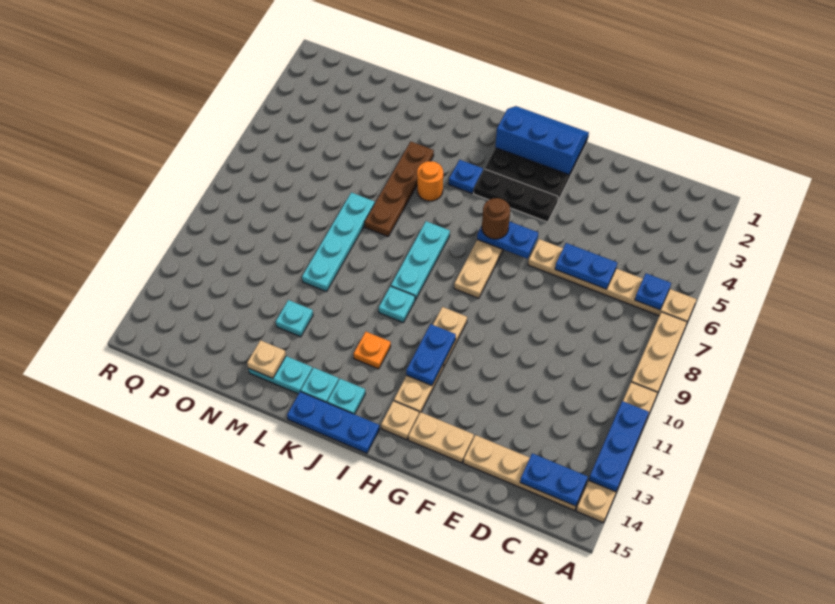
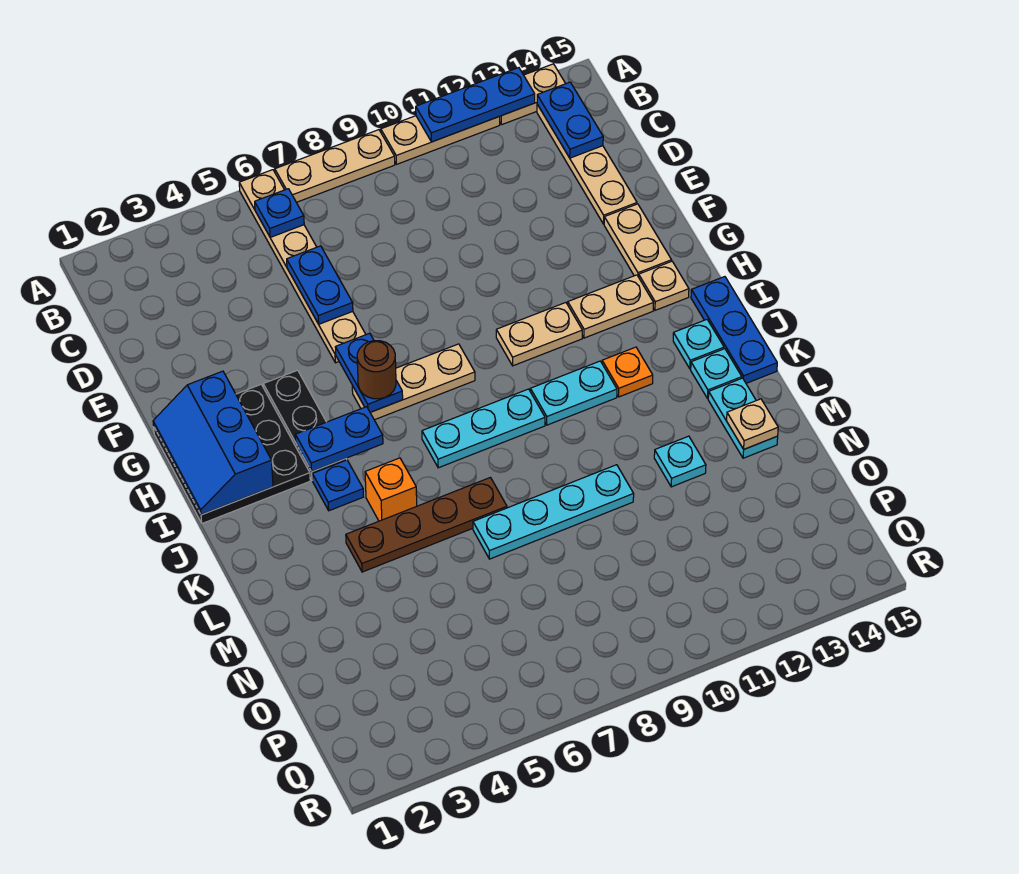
blue 1x2 plate [406,324,456,386] -> blue 1x2 plate moved to [296,407,383,472]
cyan 1x1 plate [379,286,415,322] -> cyan 1x2 plate [530,361,617,425]
orange 1x1 round brick [417,161,443,201] -> orange 1x1 brick [365,458,417,521]

